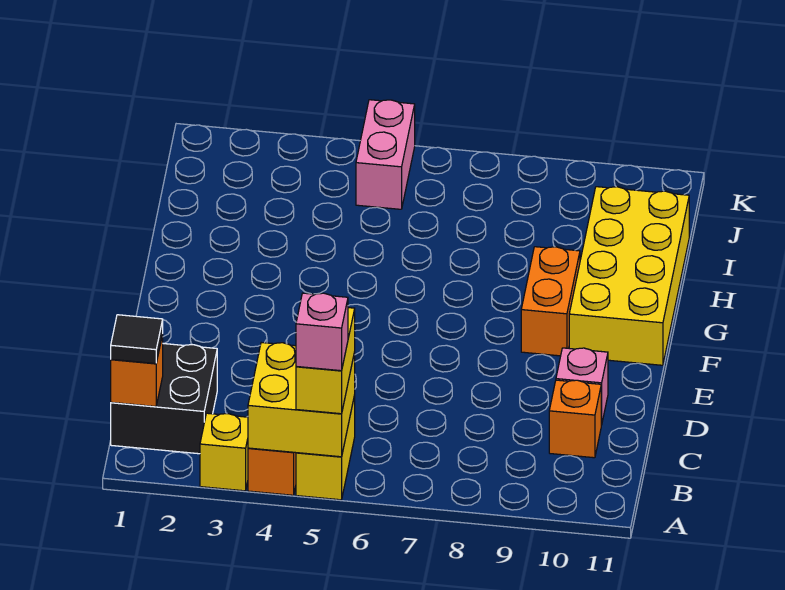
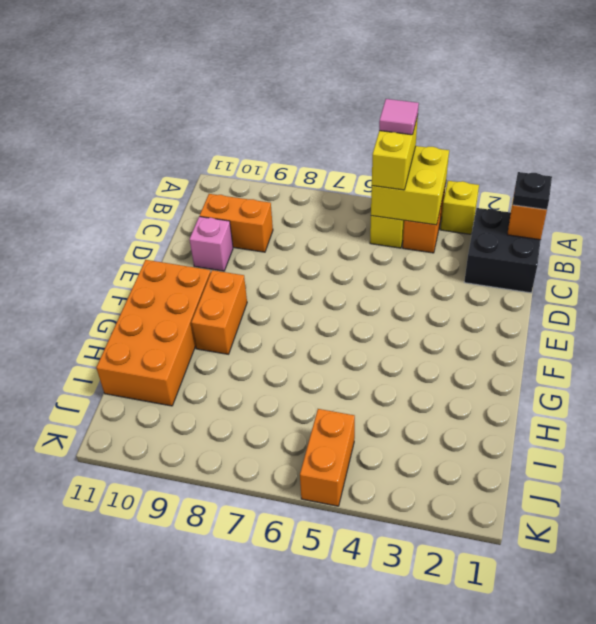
pink 1x1 brick [296,293,348,371] -> pink 1x1 tile [379,99,419,135]
black 1x1 tile [111,315,163,363] -> black 1x1 plate [513,172,552,210]
orange 1x1 brick [549,380,601,458] -> orange 1x2 brick [200,194,273,252]
yellow 2x4 brick [569,187,689,365] -> orange 2x4 brick [96,260,211,406]
pink 1x2 brick [356,100,415,209] -> orange 1x2 brick [300,409,355,506]

